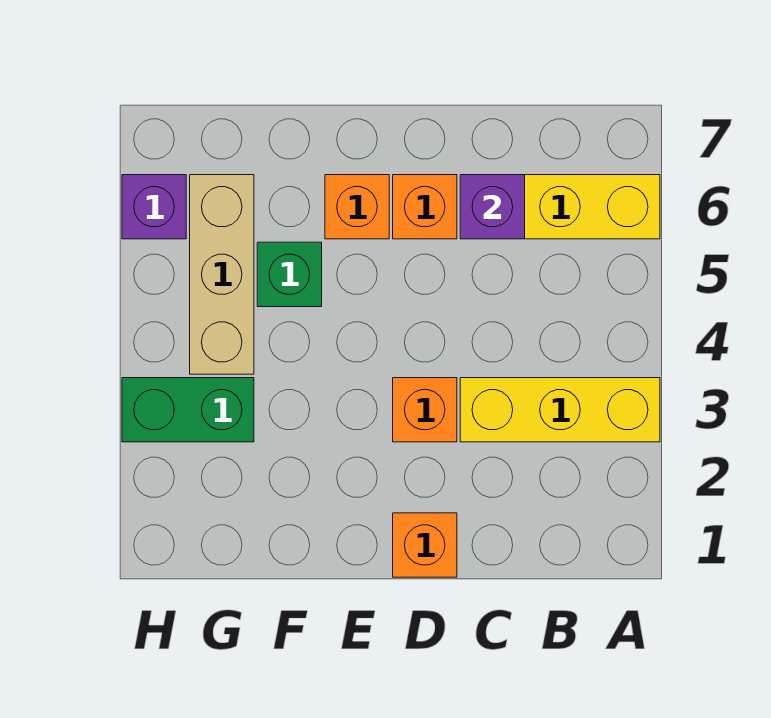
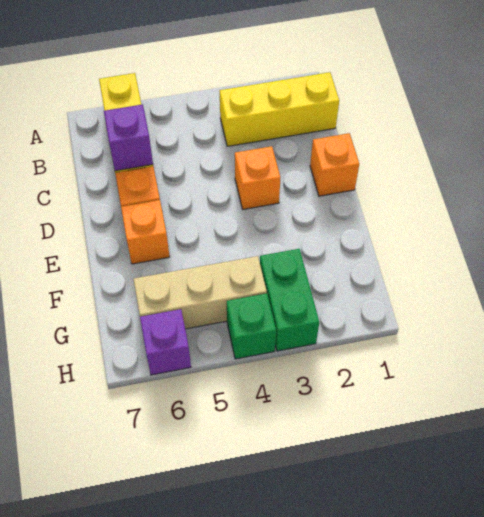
yellow 1x3 brick [460,378,660,442] -> yellow 1x3 brick turned to [220,72,339,146]
green 1x1 brick [257,242,322,307] -> green 1x1 brick moved to [227,293,276,359]

